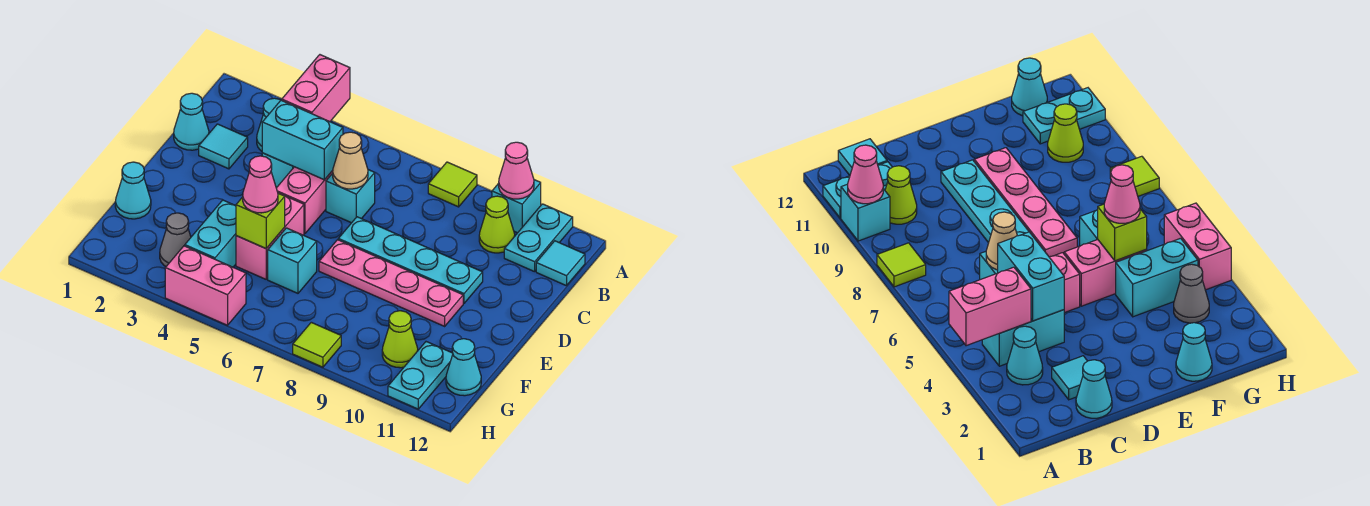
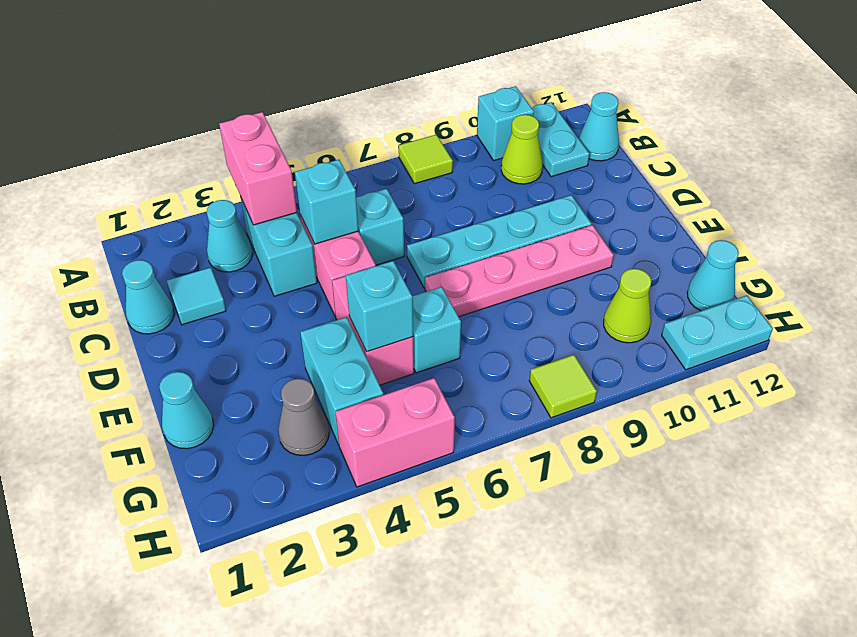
pink 1x1 cone [499,142,534,199] -> none
cyan 1x1 tile [536,241,585,286] -> cyan 1x1 cone [579,92,619,161]
cyan 1x2 brick [262,100,343,180] -> cyan 1x1 brick [295,160,358,244]
tan 1x1 cone [333,132,368,189] -> none
lime 1x1 brick [236,193,285,248] -> cyan 1x1 brick [346,261,413,352]
pink 1x1 cone [243,156,278,213] -> none
cyan 1x2 plate [388,342,453,409] -> cyan 1x2 plate turned to [662,295,773,370]

